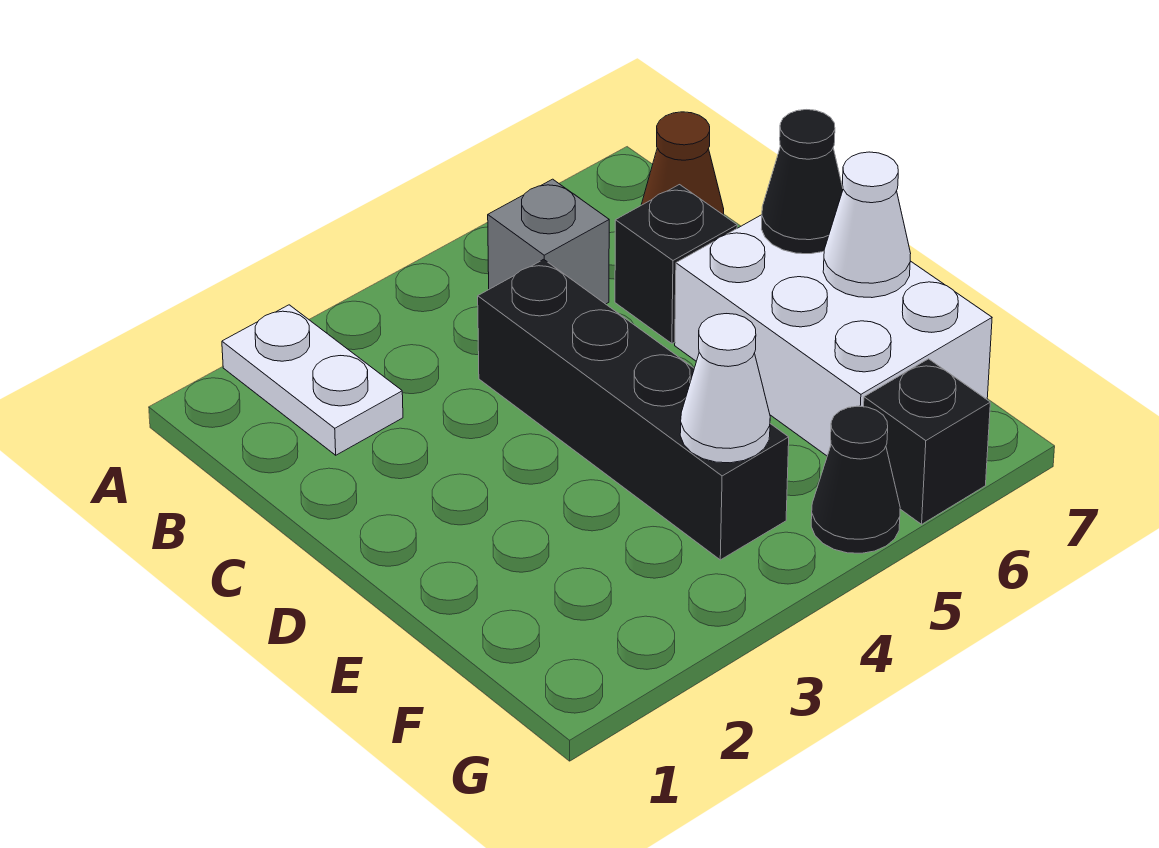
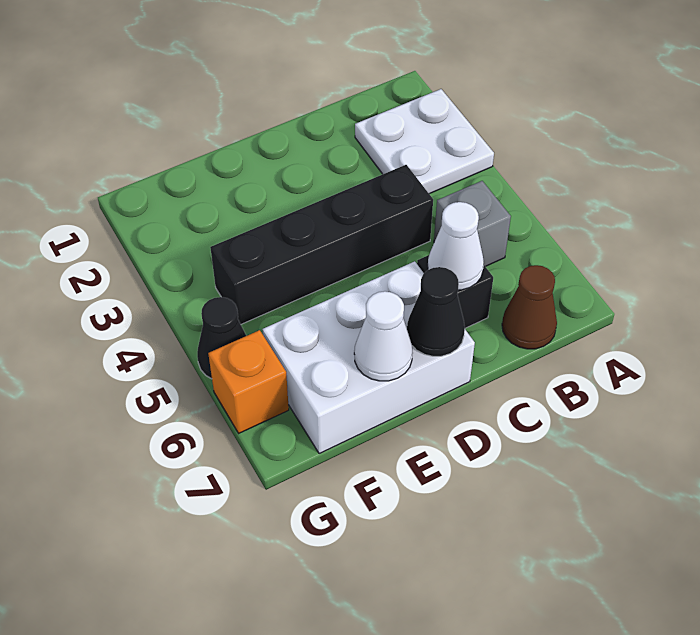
white 1x2 plate [222,305,403,455] -> white 2x2 plate [355,89,494,194]
white 1x1 cone [680,314,770,463] -> white 1x1 cone moved to [428,202,484,290]
black 1x1 brick [864,359,990,524] -> orange 1x1 brick [208,330,289,433]

